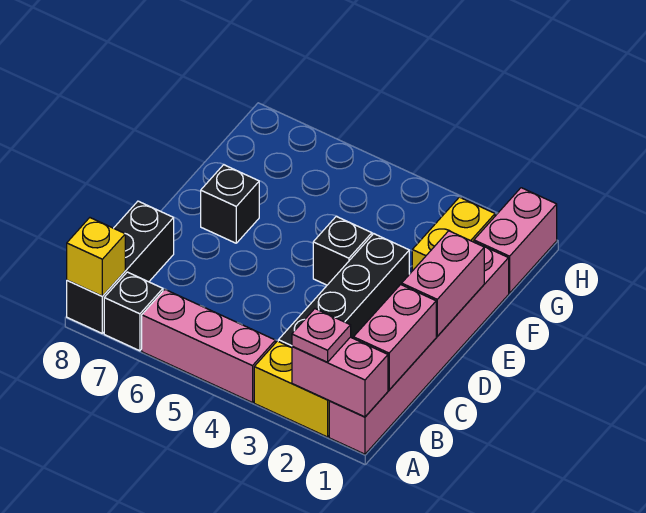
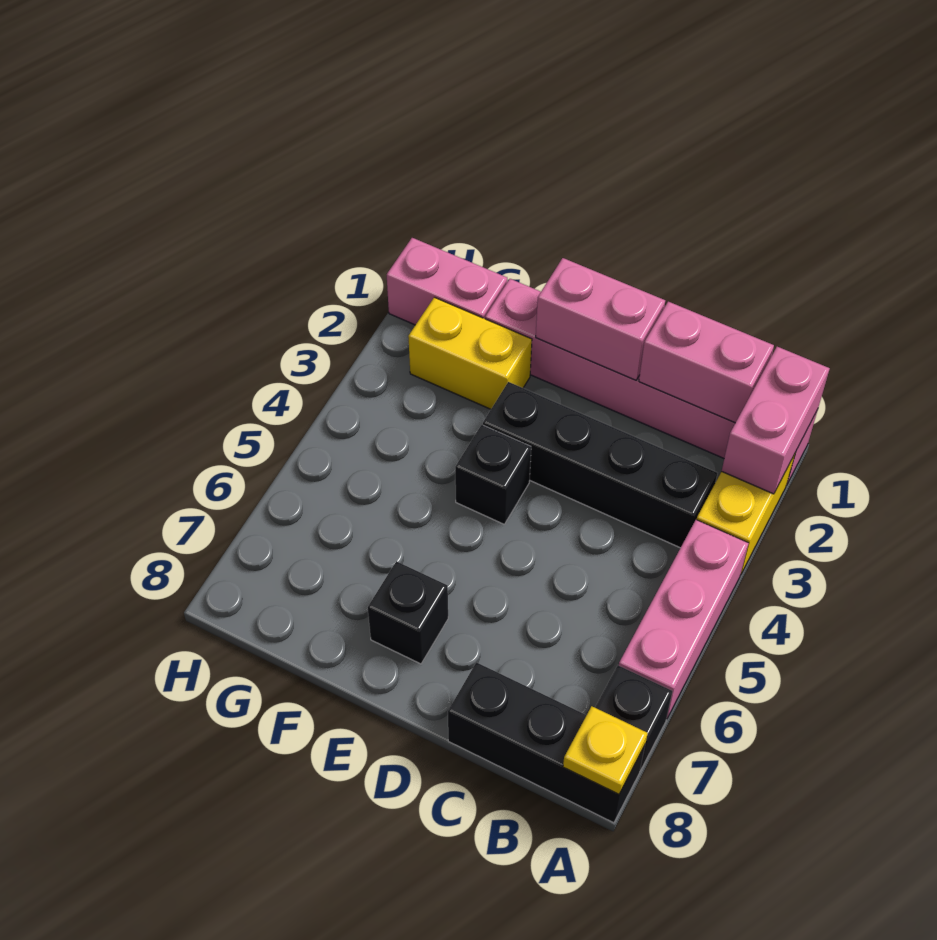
pink 1x1 plate [292,309,351,362] -> none
yellow 1x1 brick [67,218,125,296] -> yellow 1x1 plate [563,706,648,794]

